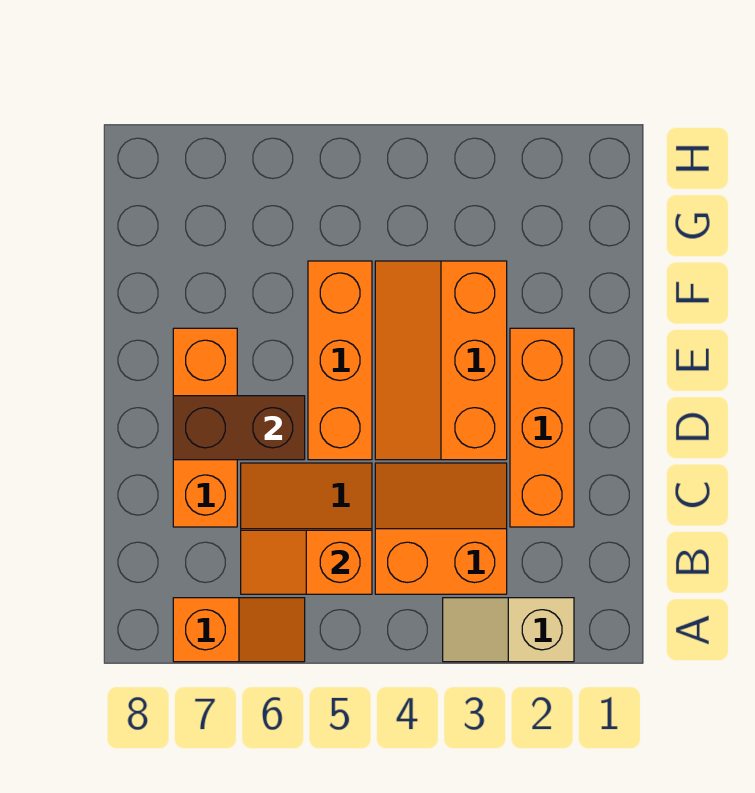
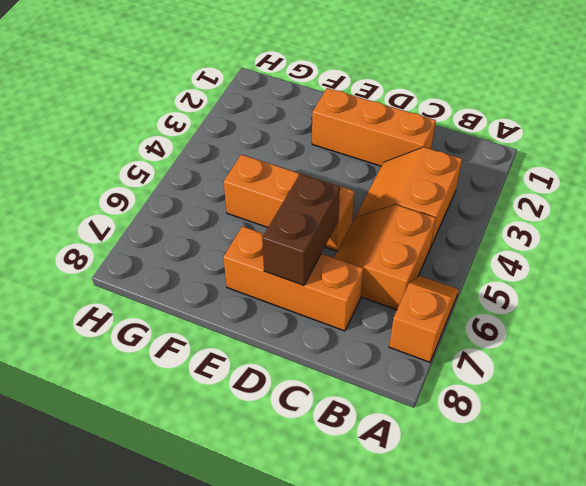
tan 1x2 slope [443,598,574,662] -> none
orange 1x2 slope [241,530,372,594] -> none
orange 2x3 slope [375,261,507,460] -> none

